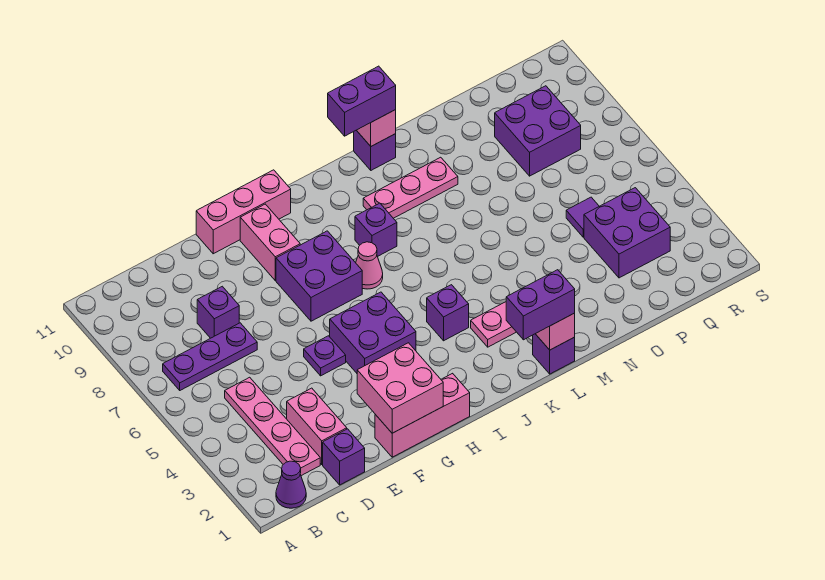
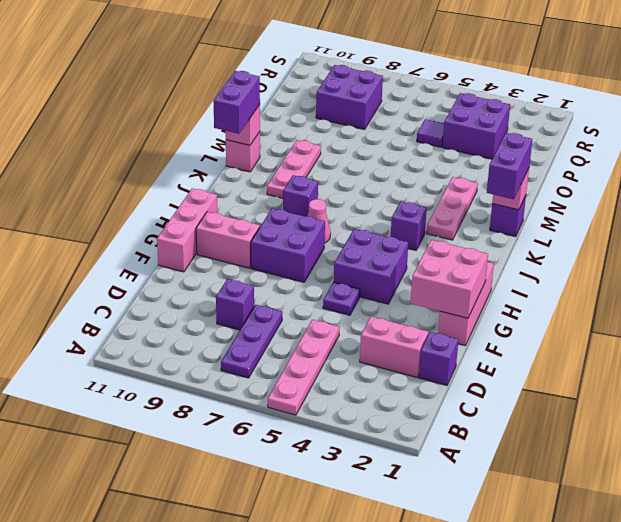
purple 1x1 cone [276,461,306,508] -> none
pink 1x4 plate [225,377,320,476] -> pink 1x4 plate turned to [268,320,340,415]
purple 1x1 brick [354,131,396,170] -> pink 1x1 brick [226,132,260,172]

